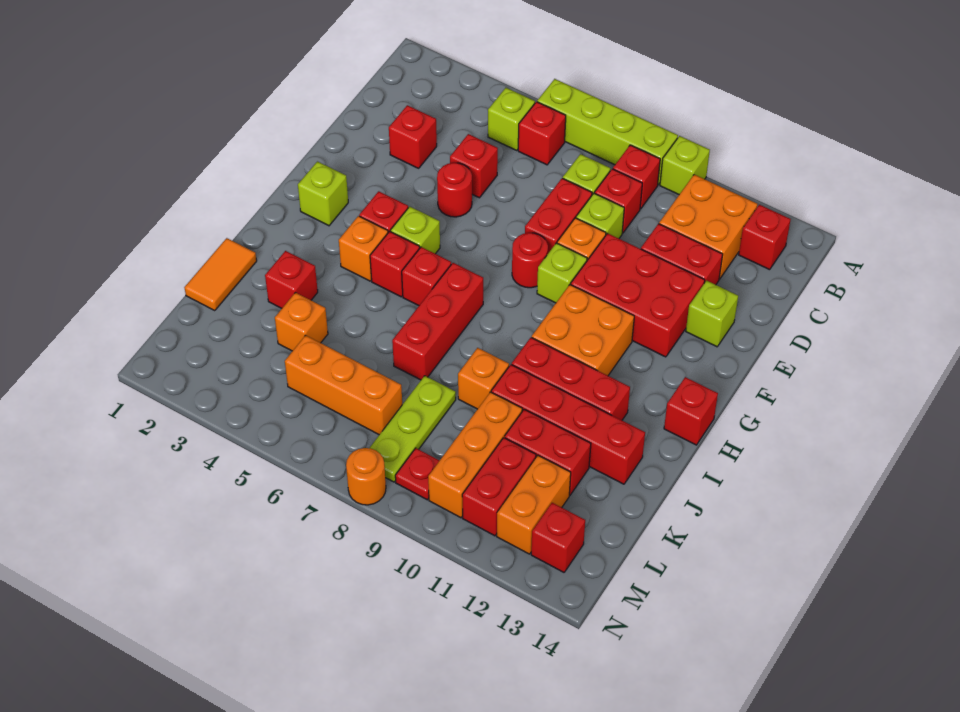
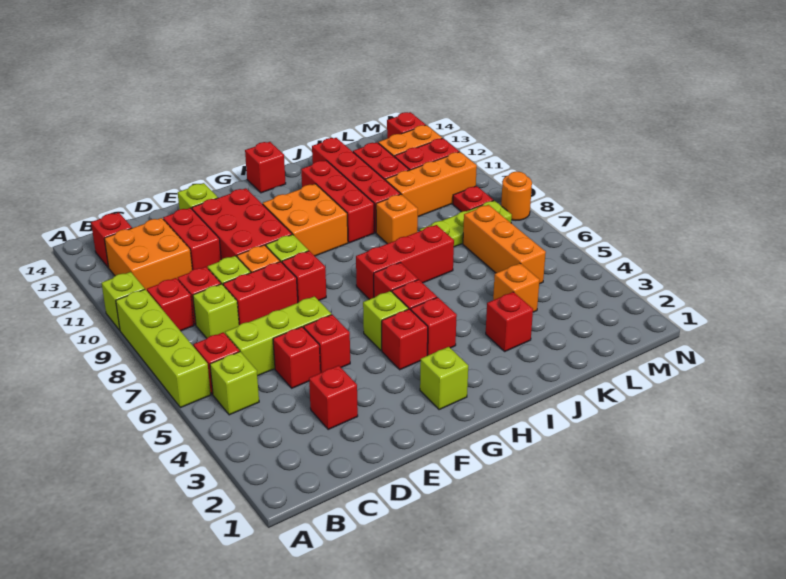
none -> lime 1x3 brick [225,296,331,376]
red 1x1 round brick [437,163,472,217] -> red 1x1 brick [304,315,350,373]
red 1x1 round brick [512,233,548,288] -> red 1x1 brick [282,251,326,303]
orange 1x1 brick [339,216,388,281] -> red 1x1 brick [411,297,457,356]
orange 1x2 tile [184,238,257,310] -> none

